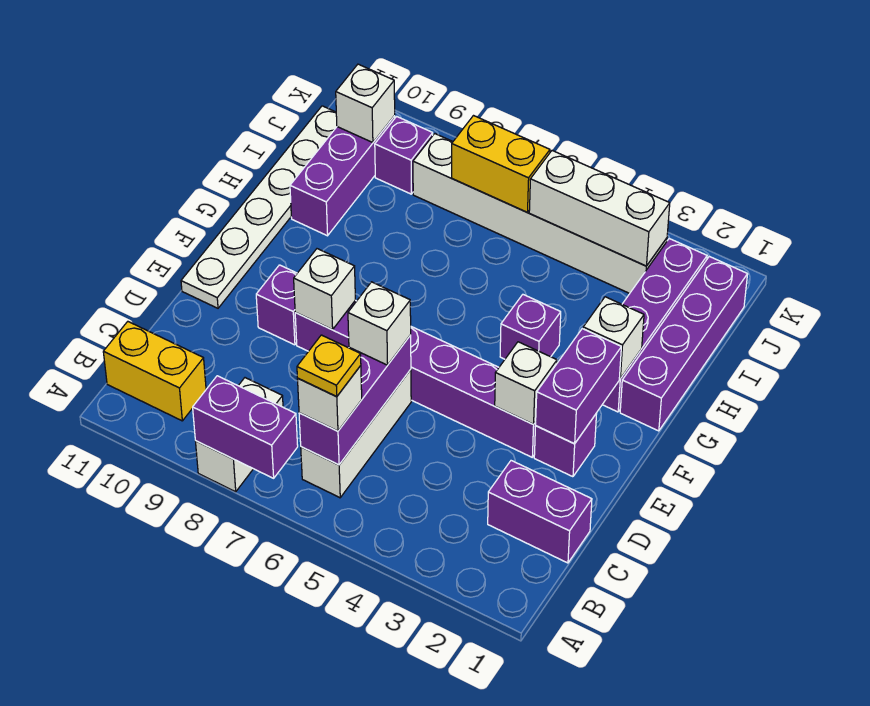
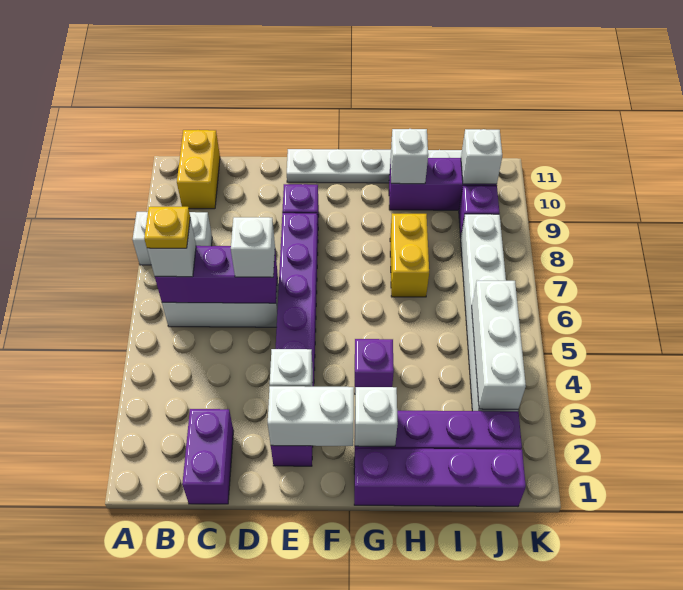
purple 1x2 brick [193,376,298,478] -> none
purple 1x2 brick [536,329,621,444] -> white 1x2 brick [268,386,354,446]
white 1x1 brick [294,249,355,330] -> white 1x1 brick moved to [391,129,428,184]
yellow 1x2 brick [452,116,550,212] -> yellow 1x2 brick moved to [390,213,429,297]

